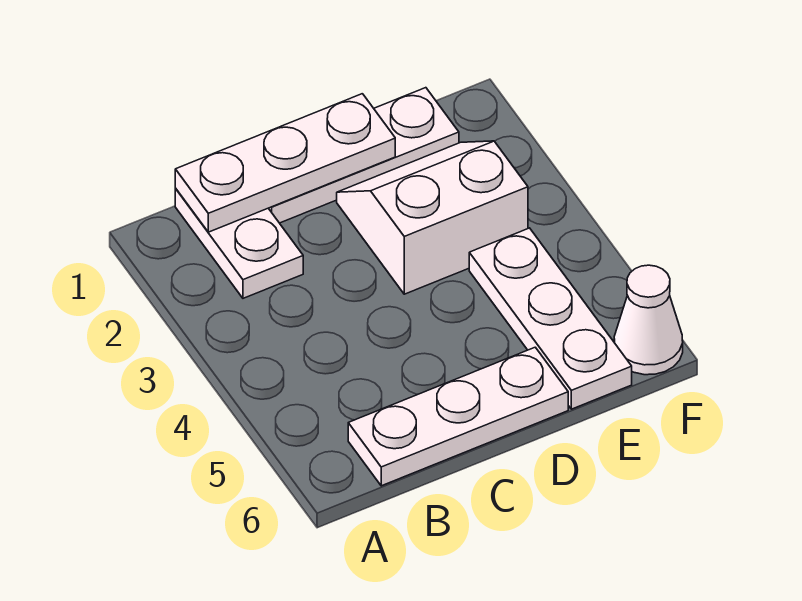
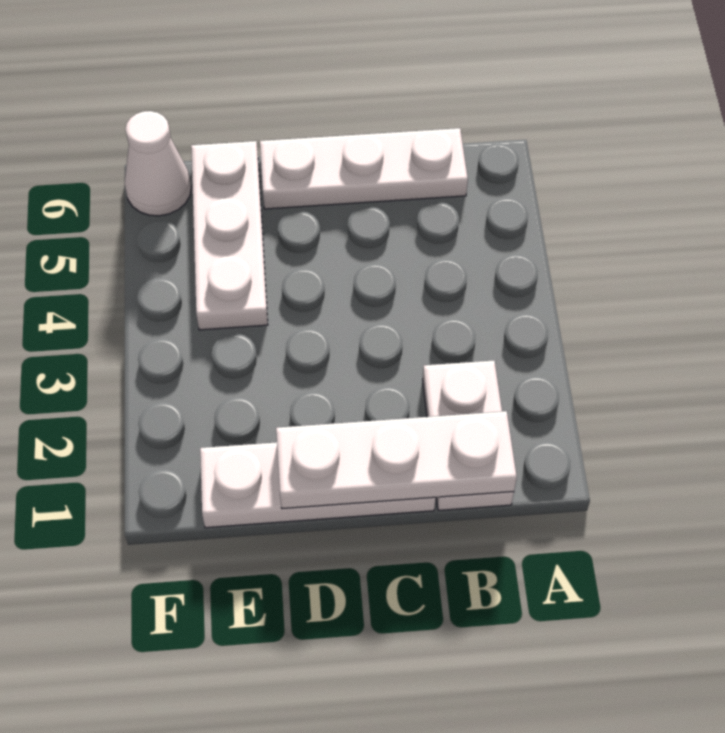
white 2x2 slope [337,141,528,294] -> none

